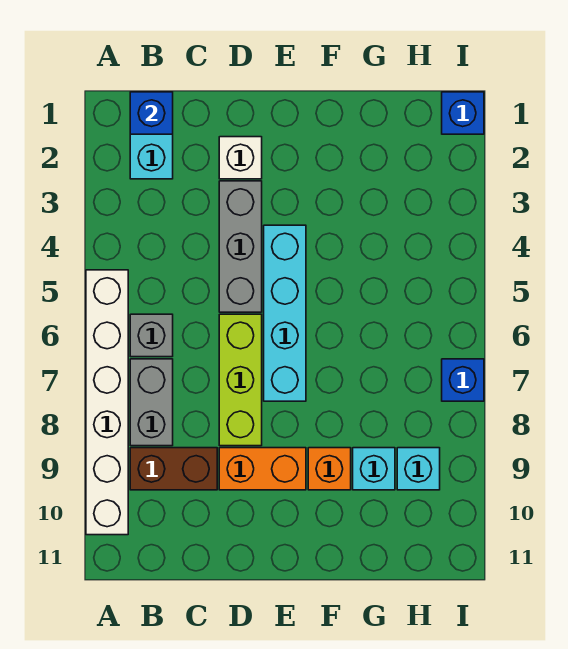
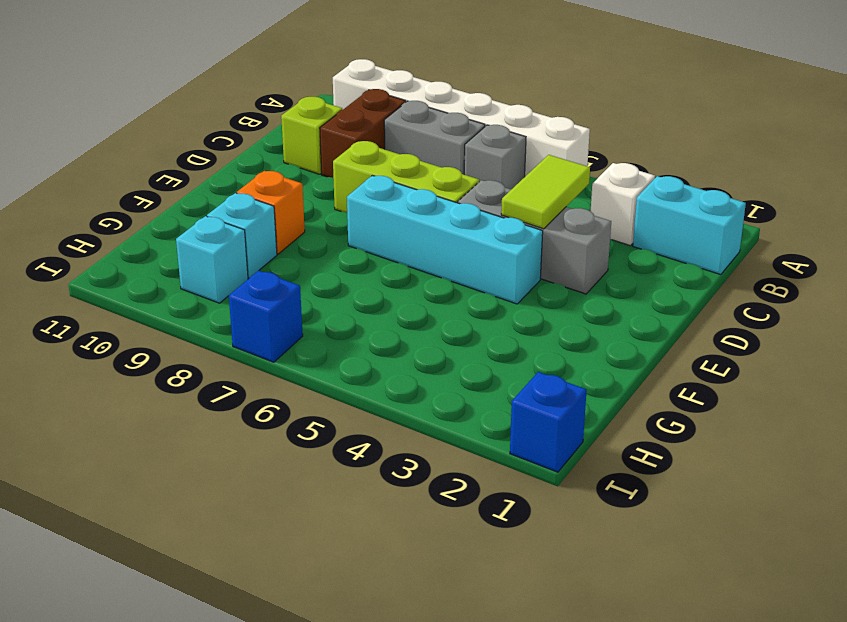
blue 1x1 brick [130,92,173,134] -> none
none -> lime 1x2 tile [501,155,590,229]
none -> lime 1x1 brick [281,97,342,174]
white 1x1 brick [219,137,262,179] -> white 1x1 brick moved to [591,163,655,246]
orange 1x2 brick [219,448,306,490] -> none

